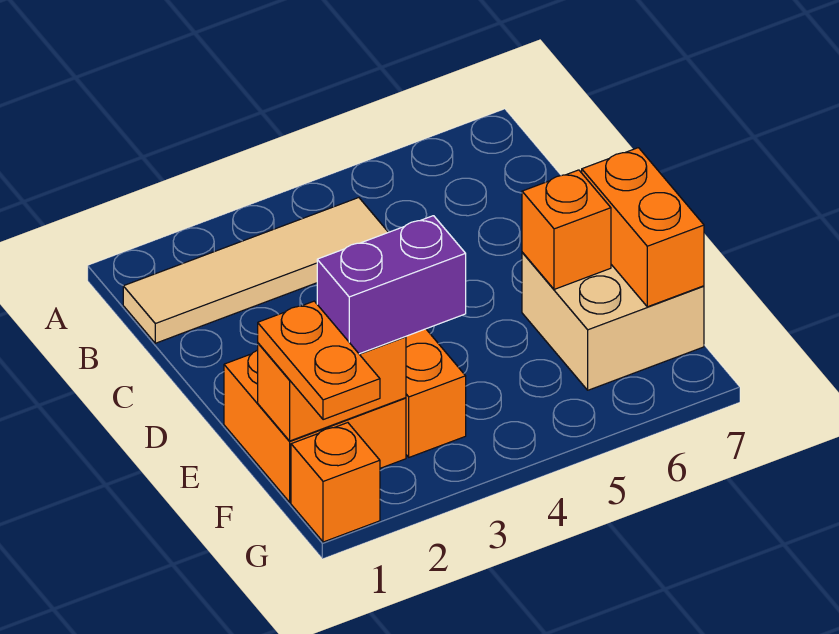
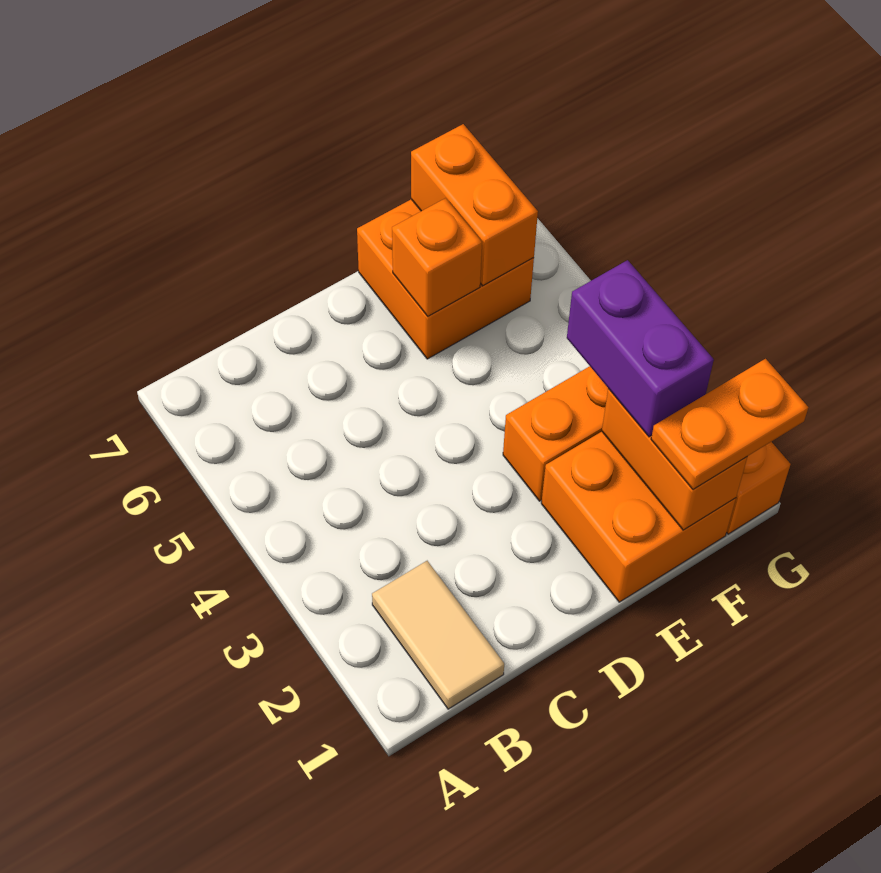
tan 1x4 tile [123,198,388,343] -> tan 1x2 tile [372,561,504,709]
tan 2x2 brick [522,253,704,390] -> orange 2x2 brick [357,199,534,359]
orange 1x2 brick [582,148,704,307] -> orange 1x2 brick turned to [411,124,538,286]

